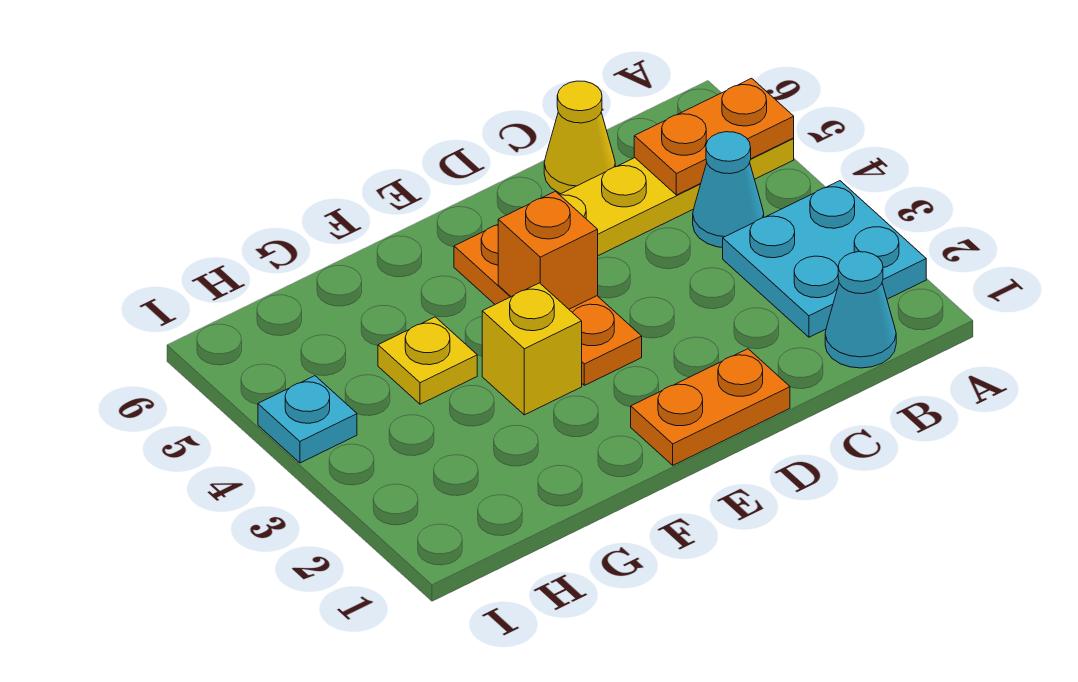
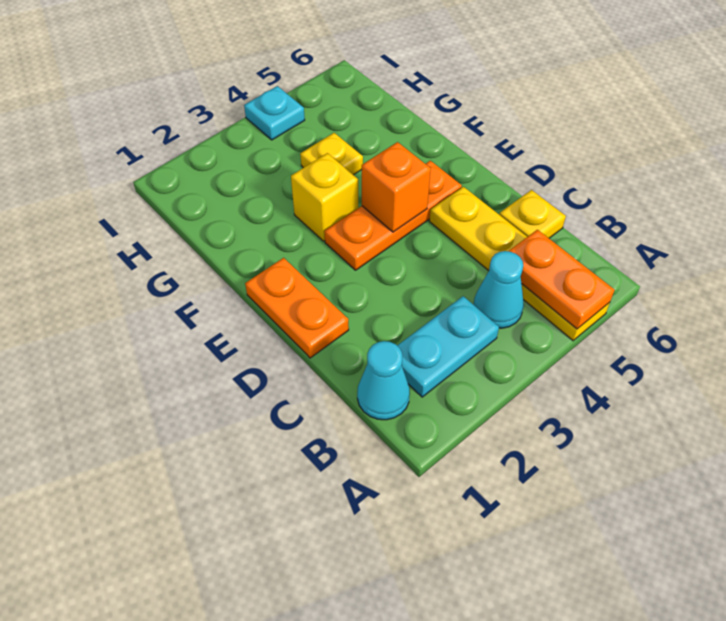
cyan 2x2 plate [723,181,926,337] -> cyan 1x2 plate [397,296,499,397]
yellow 1x1 cone [544,81,615,194] -> yellow 1x1 plate [499,190,566,238]

